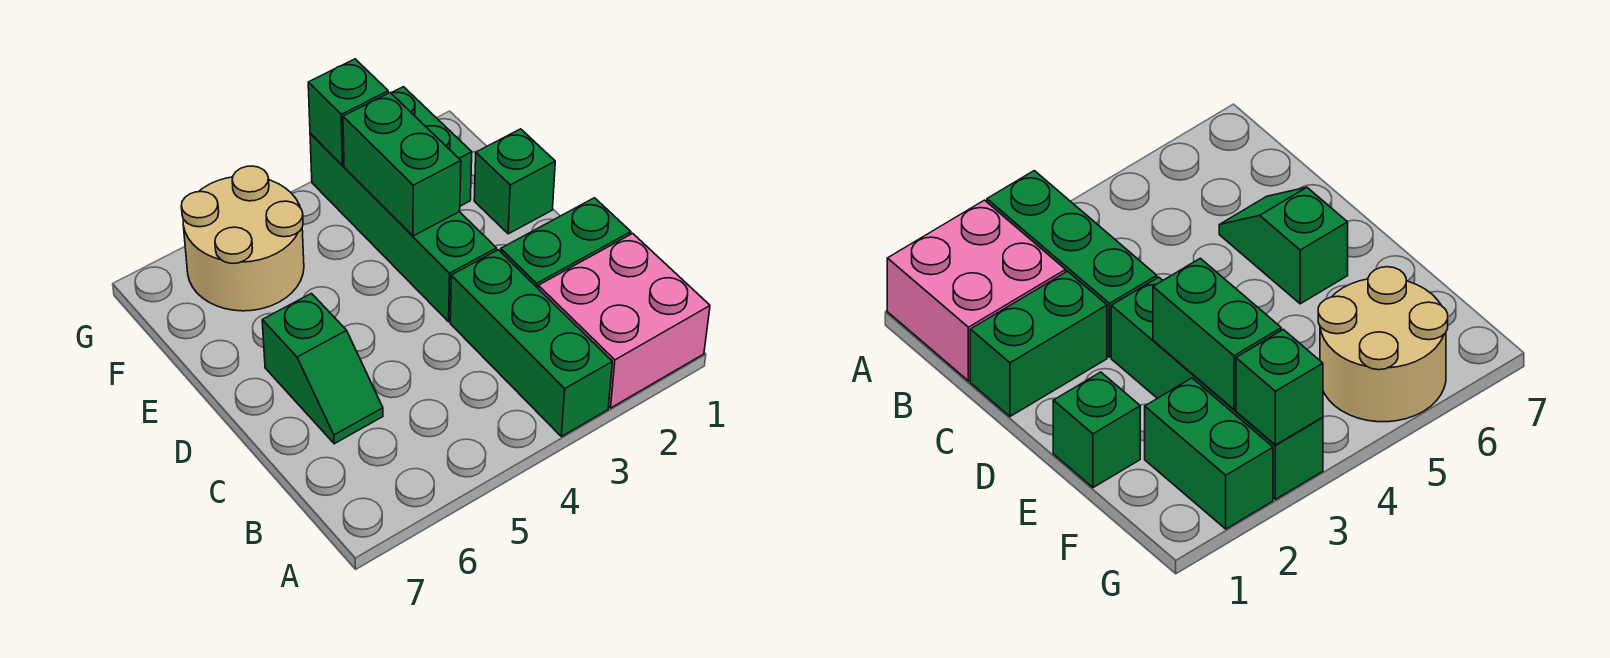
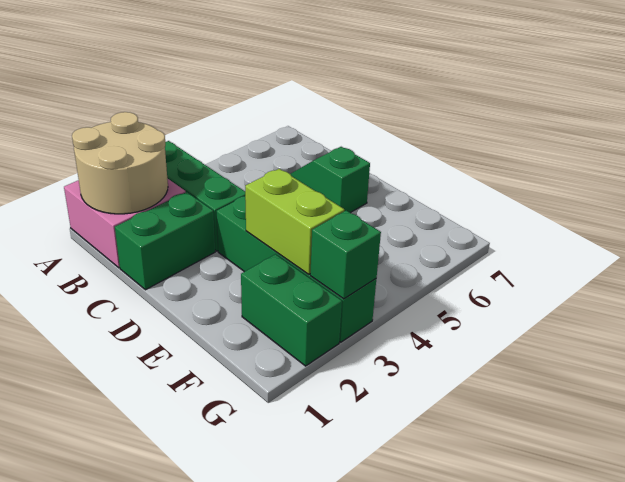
green 1x1 brick [474,129,555,234] -> none
green 1x2 brick [343,93,461,236] -> lime 1x2 brick [245,169,344,274]
tan 2x2 round brick [181,166,304,311] -> tan 2x2 round brick moved to [72,112,168,214]

